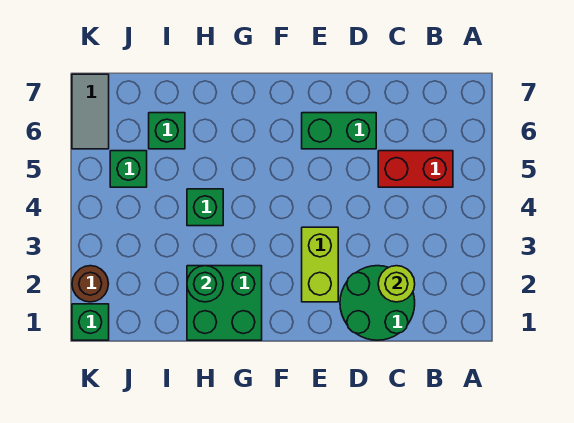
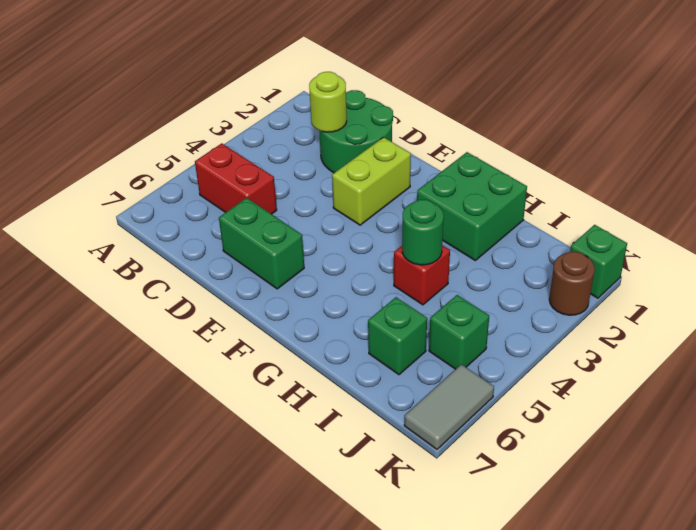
green 1x1 round brick [187,266,223,302] -> green 1x1 round brick moved to [402,200,444,265]
green 1x1 brick [187,189,223,226] -> red 1x1 brick [394,245,450,305]

